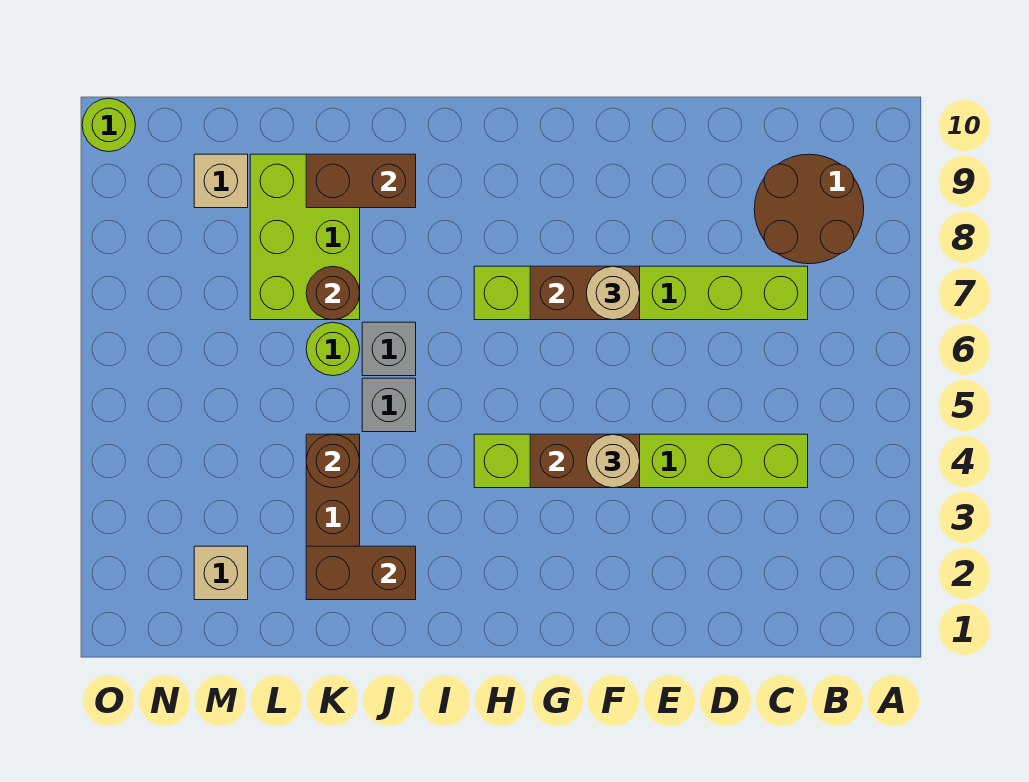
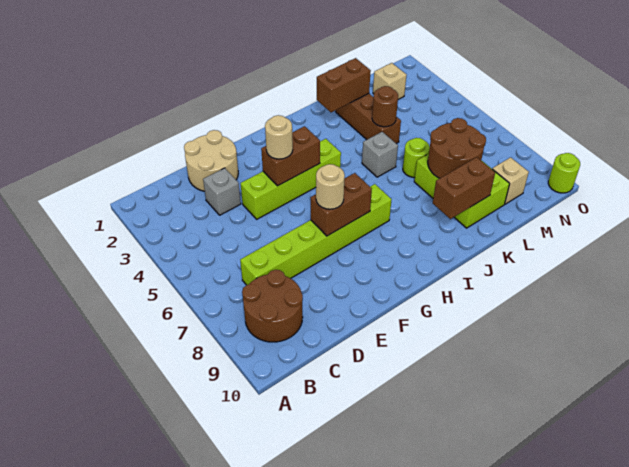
lime 1x6 brick [474,434,808,488] -> lime 1x4 brick [241,139,341,219]
none -> tan 2x2 round brick [184,130,238,191]
grey 1x1 brick [362,322,416,376] -> grey 1x1 brick moved to [203,168,241,215]
brown 1x1 round brick [306,266,360,320] -> brown 2x2 round brick [428,118,486,178]

